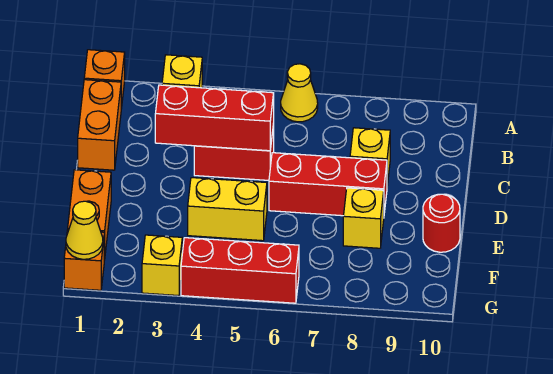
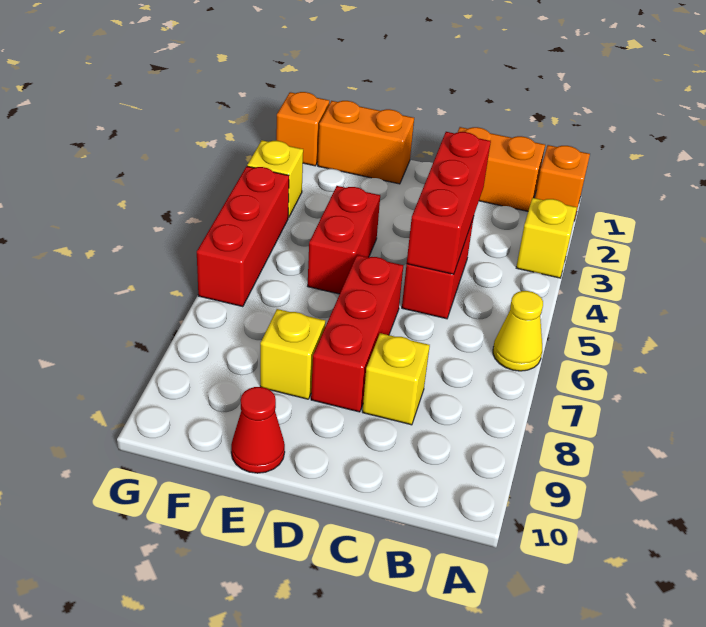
yellow 1x2 brick [188,178,267,241] -> red 1x2 brick [308,186,380,294]
red 1x1 round brick [423,194,460,252] -> red 1x1 cone [231,387,285,473]
yellow 1x1 cone [66,201,103,259] -> none

